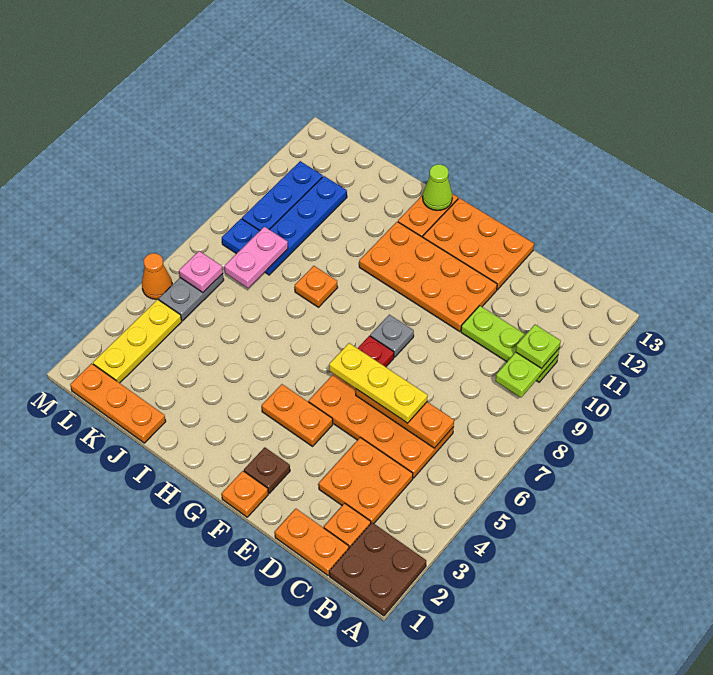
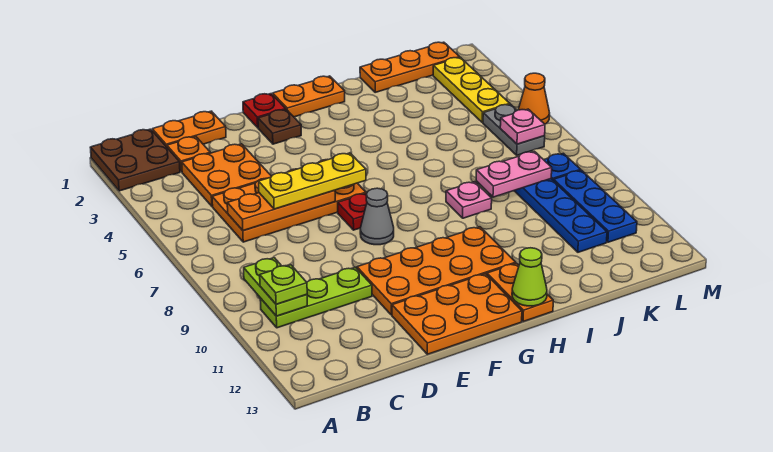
orange 1x1 plate [222,471,268,517] -> red 1x1 plate [243,94,286,128]
orange 1x2 plate [262,384,333,446] -> orange 1x2 plate moved to [273,76,345,117]
grey 1x1 plate [370,315,414,357] -> grey 1x1 cone [360,188,394,245]
orange 1x1 plate [295,266,338,307] -> pink 1x1 plate [446,182,492,218]
pink 1x2 plate [224,227,288,288] -> pink 1x2 plate turned to [476,151,552,197]

